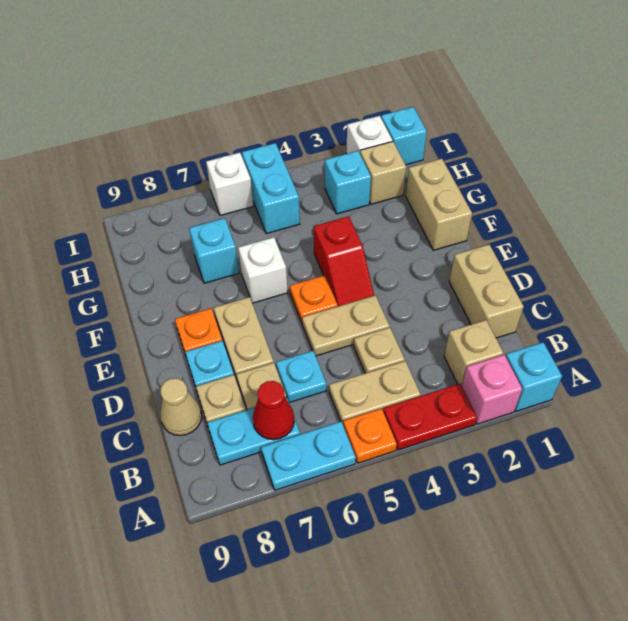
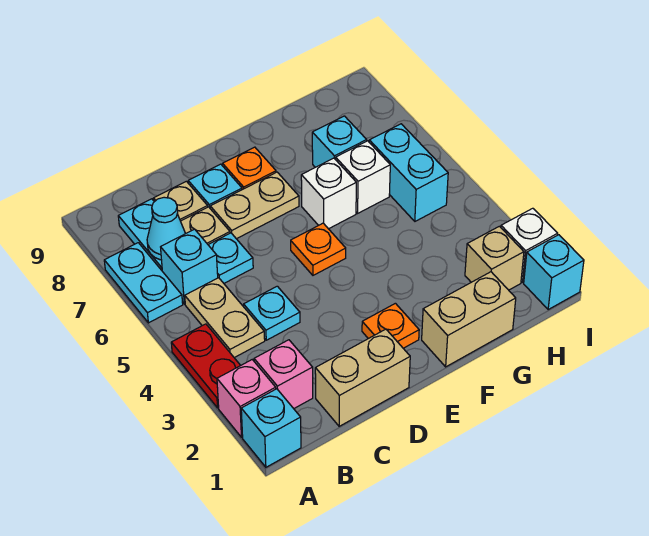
orange 1x1 plate [343,409,397,463] -> orange 1x1 plate moved to [362,303,419,348]
tan 1x1 brick [444,320,503,385] -> pink 1x1 brick [254,340,313,409]
red 1x1 cone [253,381,294,440] -> cyan 1x1 cone [147,197,185,260]
tan 1x1 plate [354,327,405,373] -> cyan 1x1 plate [244,286,300,340]
tan 1x1 cone [160,378,202,436] -> none
tan 1x2 plate [302,295,390,356] -> none
red 1x2 slope [314,216,374,306] -> none
cyan 1x1 brick [325,151,371,214] -> cyan 1x1 brick moved to [161,229,218,304]
cyan 1x2 brick [242,143,300,234] -> cyan 1x2 brick turned to [369,124,448,221]
white 1x1 brick [206,153,253,216] -> white 1x1 brick moved to [336,141,390,213]

